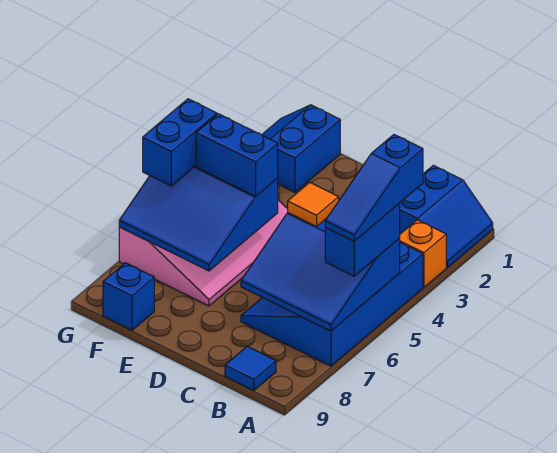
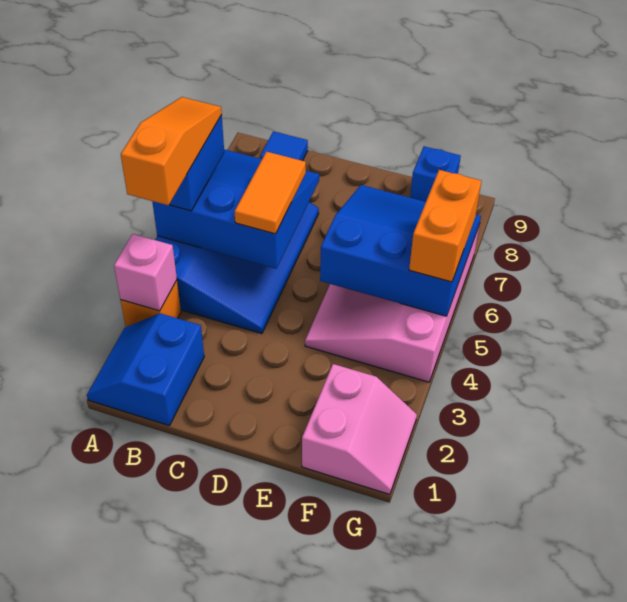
none -> pink 1x1 brick [114,234,177,311]
blue 1x3 slope [325,135,423,241] -> orange 1x3 slope [121,97,222,205]
orange 1x1 tile [287,182,339,227] -> orange 1x2 tile [235,152,306,234]
blue 1x2 brick [196,114,278,196] -> none
blue 2x2 slope [262,105,340,192] -> pink 2x2 slope [302,364,417,495]
blue 1x2 brick [143,99,217,186] -> orange 1x2 brick [409,170,481,282]

